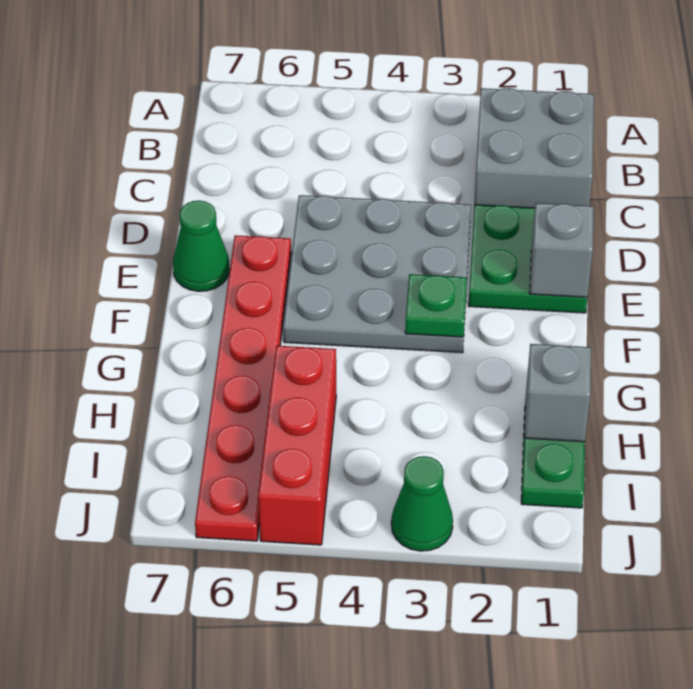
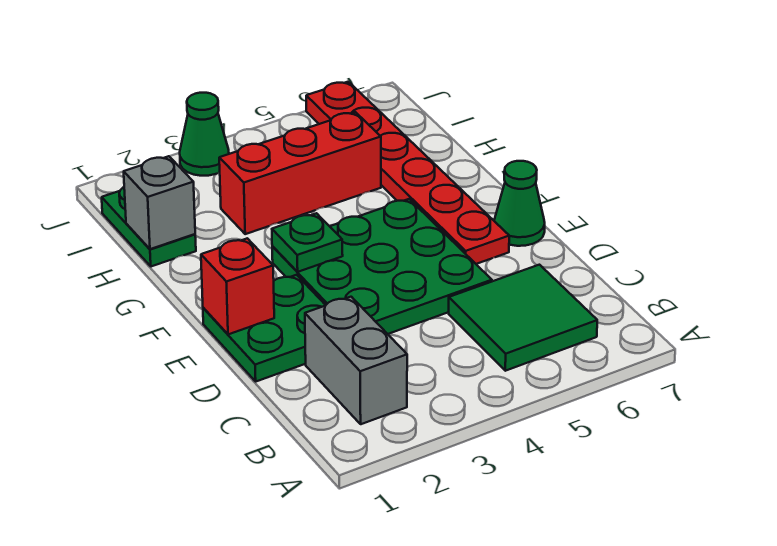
grey 2x2 brick [474,88,594,208] -> grey 1x2 brick [305,297,407,424]
none -> green 2x2 tile [449,265,597,371]
grey 3x3 plate [283,195,471,353] -> green 3x3 plate [272,199,492,334]
grey 1x1 brick [530,203,594,297] -> red 1x1 brick [201,238,274,334]
red 1x3 brick [258,346,336,545] -> red 1x3 brick turned to [219,112,381,234]

